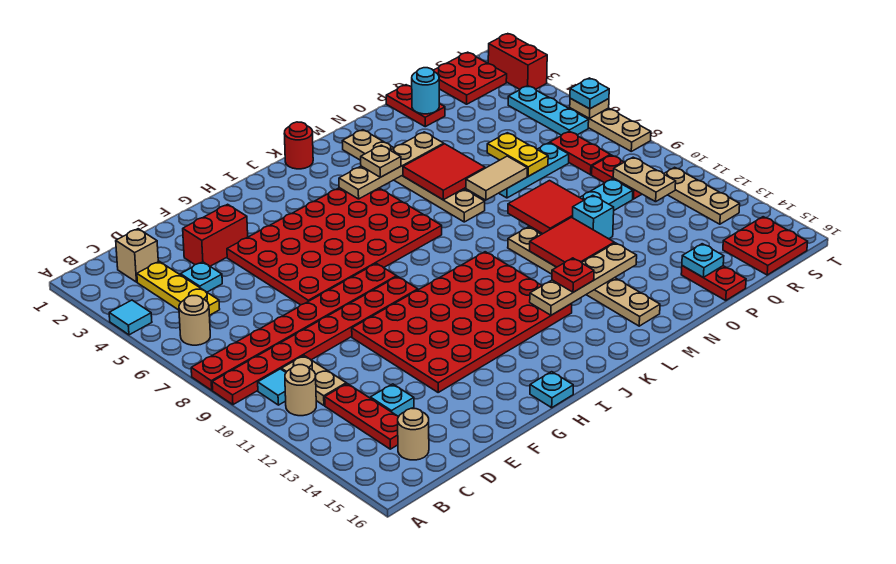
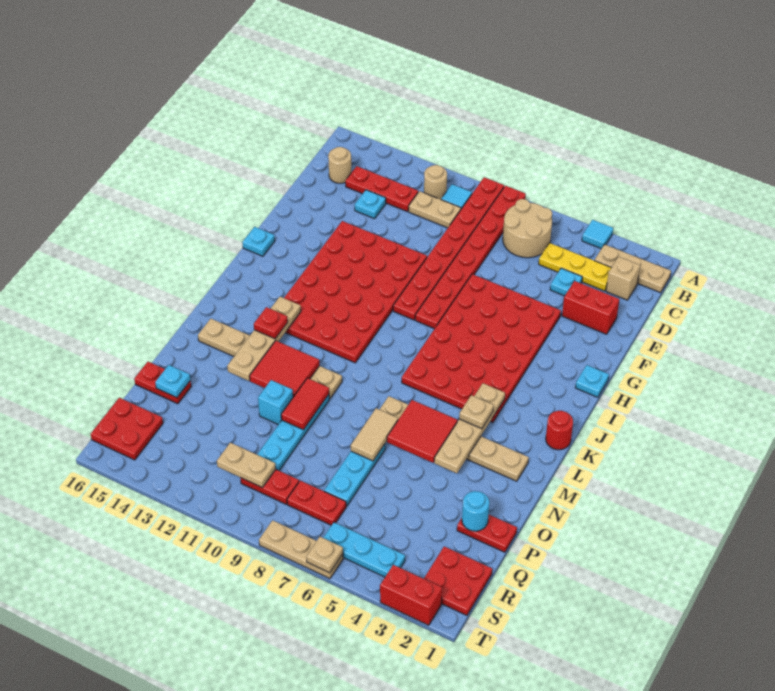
tan 1x1 round brick [179,296,210,345] -> tan 2x2 round brick [503,199,552,258]
red 1x2 brick [183,204,248,266] -> red 1x2 brick turned to [562,281,619,334]
red 2x2 tile [508,181,584,234] -> red 1x2 tile [281,378,329,430]
yellow 1x2 plate [487,133,548,176] -> none
tan 1x3 plate [664,167,740,224] -> tan 1x3 plate moved to [594,244,671,293]
cyan 1x1 plate [570,78,609,109] -> cyan 1x1 plate moved to [575,365,609,397]

